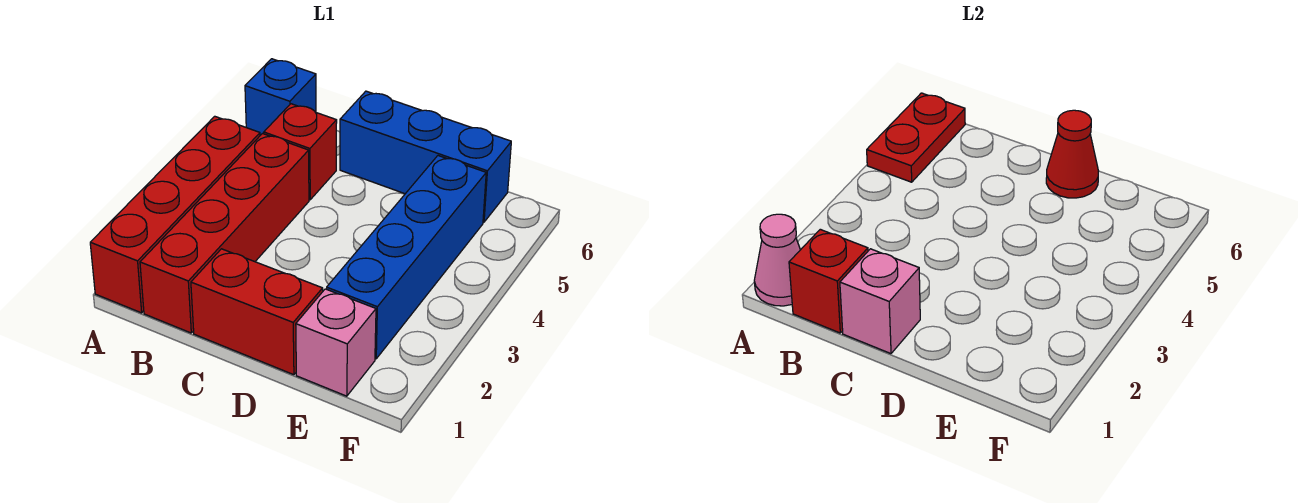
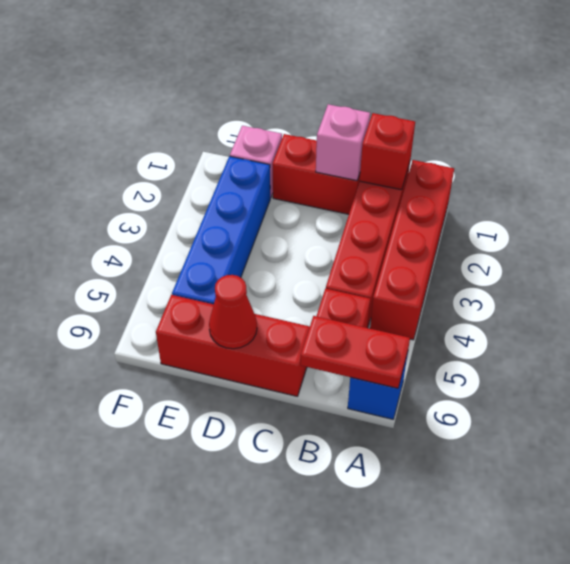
pink 1x1 cone [754,214,800,306] -> none
red 1x2 plate [867,93,965,182] -> red 1x2 plate turned to [301,316,410,388]
blue 1x3 brick [340,91,511,222] -> red 1x3 brick [156,295,310,396]

